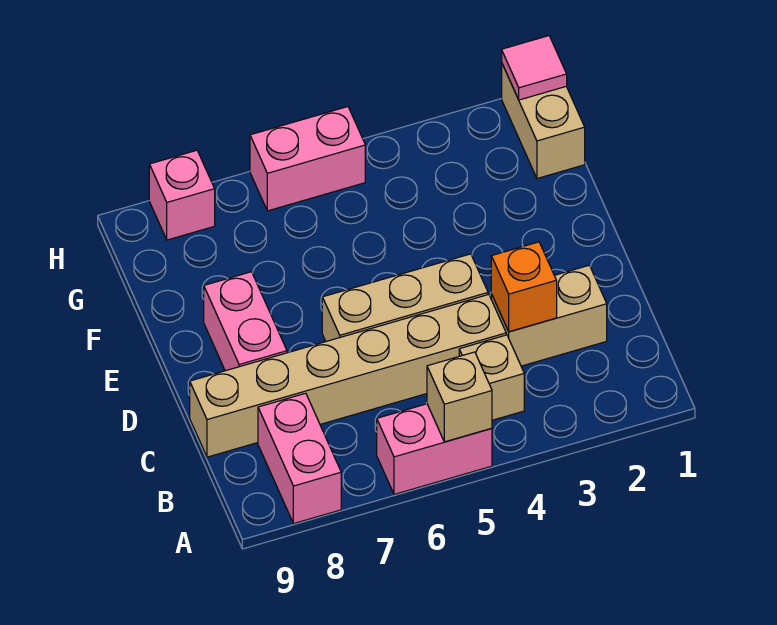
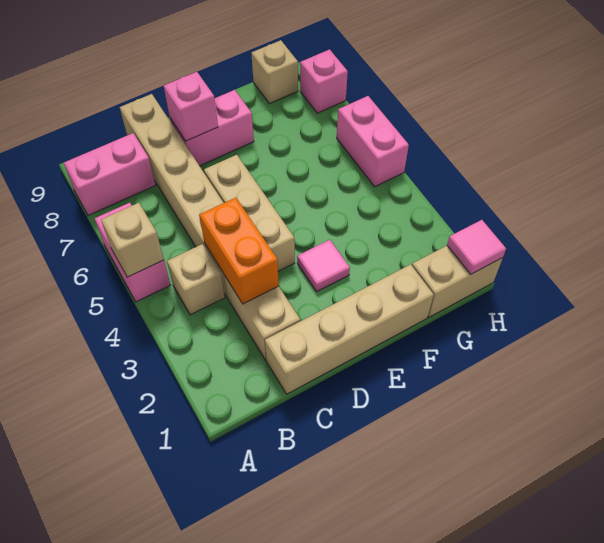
none -> tan 1x4 brick [265,264,434,394]
orange 1x1 brick [491,242,557,332] -> orange 1x2 brick [199,197,279,304]
none -> pink 1x1 brick [164,72,218,141]
none -> pink 1x1 tile [297,240,350,291]
none -> tan 1x1 brick [251,40,298,104]

